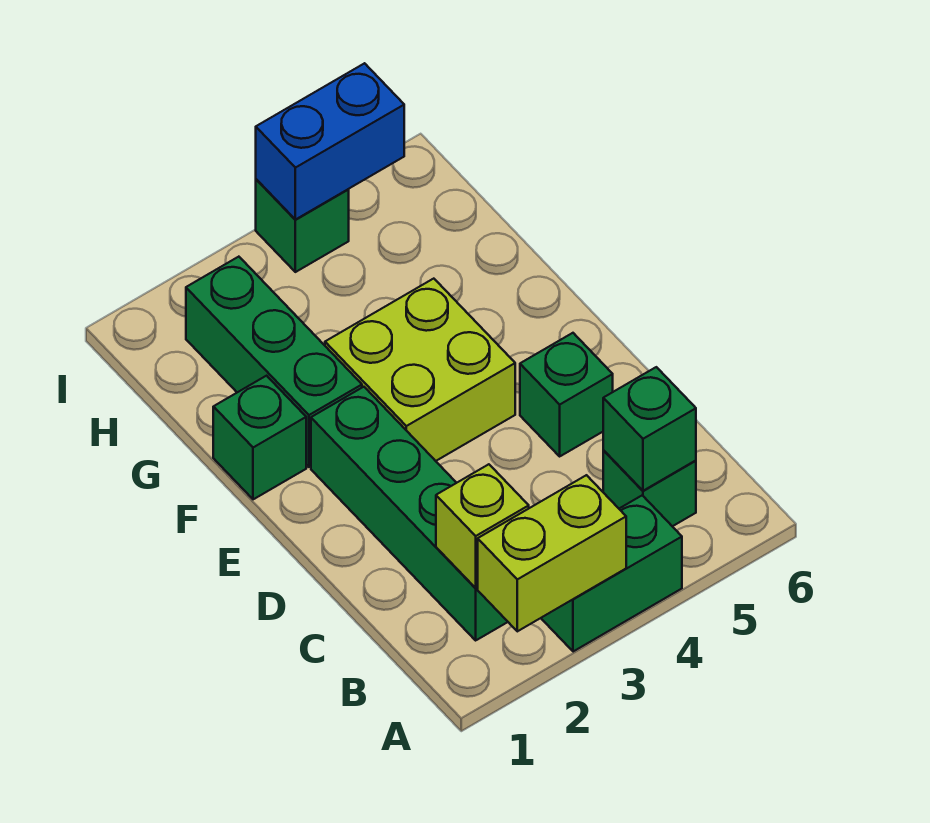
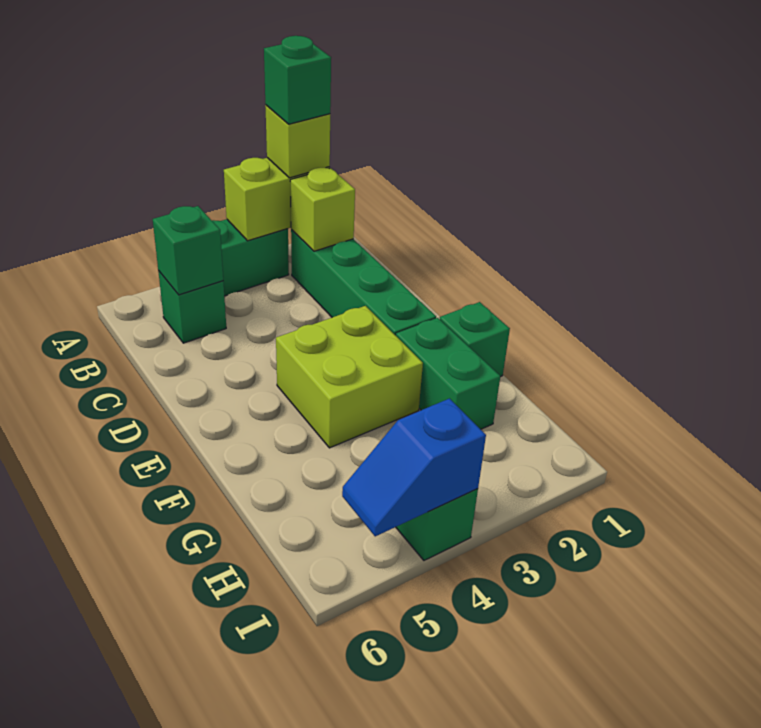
none -> lime 1x1 brick [265,105,330,178]
green 1x1 brick [520,333,613,456] -> green 1x1 brick moved to [264,36,331,124]
green 1x3 brick [186,257,362,467] -> green 1x2 brick [396,318,500,429]
blue 1x2 brick [256,63,404,220] -> blue 1x2 slope [342,399,486,536]

